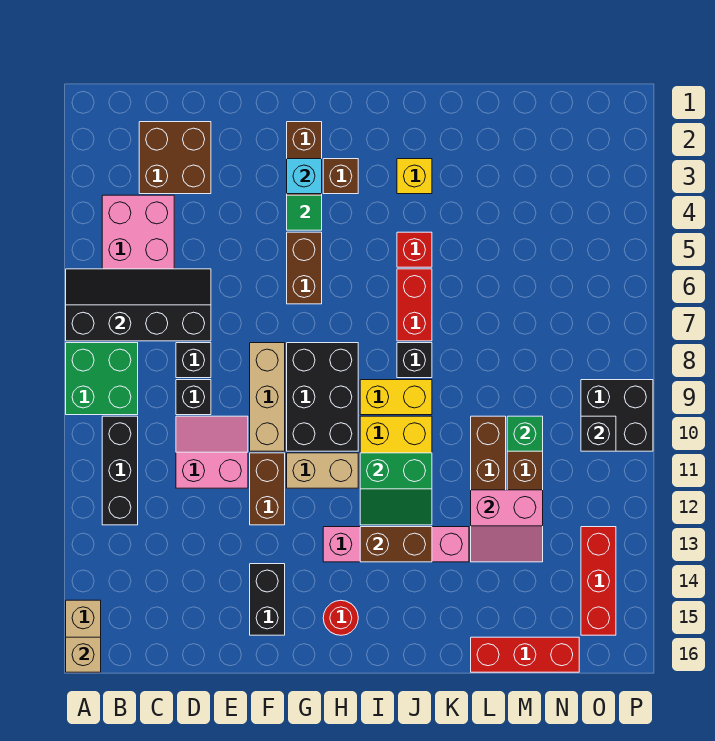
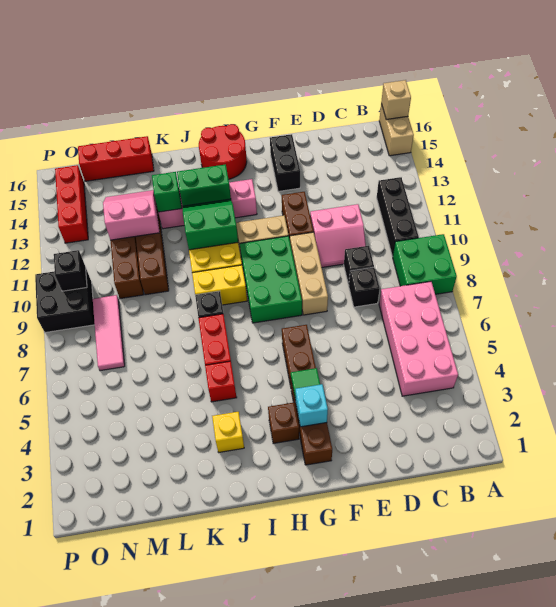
black 2x4 slope [66,269,211,341] -> none
brown 2x2 brick [139,122,211,194] -> none
black 2x3 brick [287,343,358,451] -> green 2x3 brick [240,236,302,323]
red 1x1 round brick [323,600,358,635] -> red 2x2 round brick [199,124,247,179]
brown 1x2 brick [360,527,432,562] -> green 1x2 brick [177,164,231,206]
green 1x1 brick [507,416,543,451] -> green 1x1 brick moved to [152,172,182,212]
none -> pink 1x3 tile [93,295,125,371]

